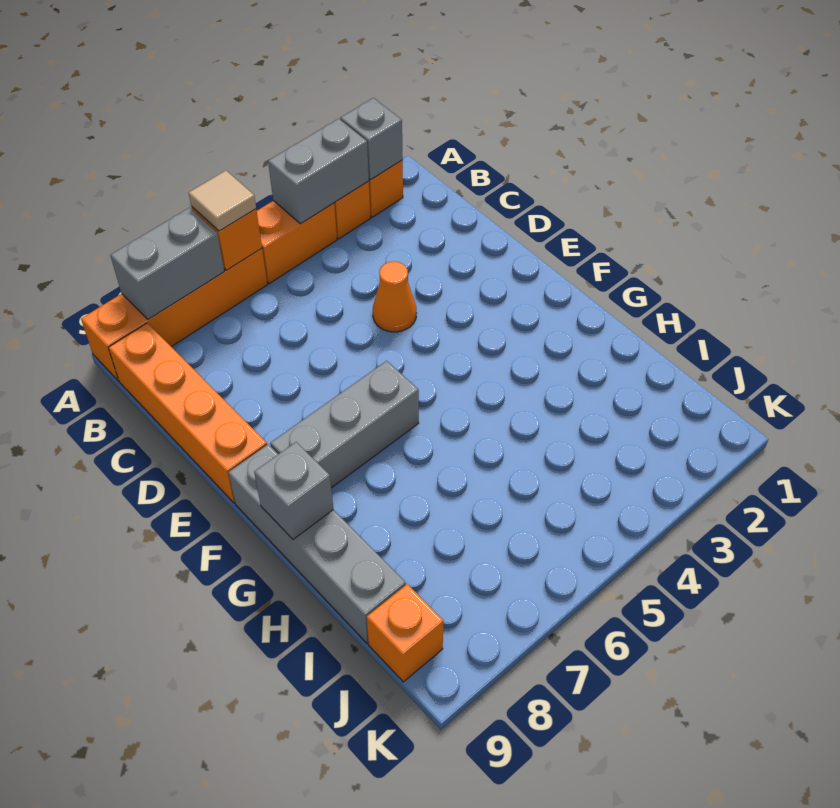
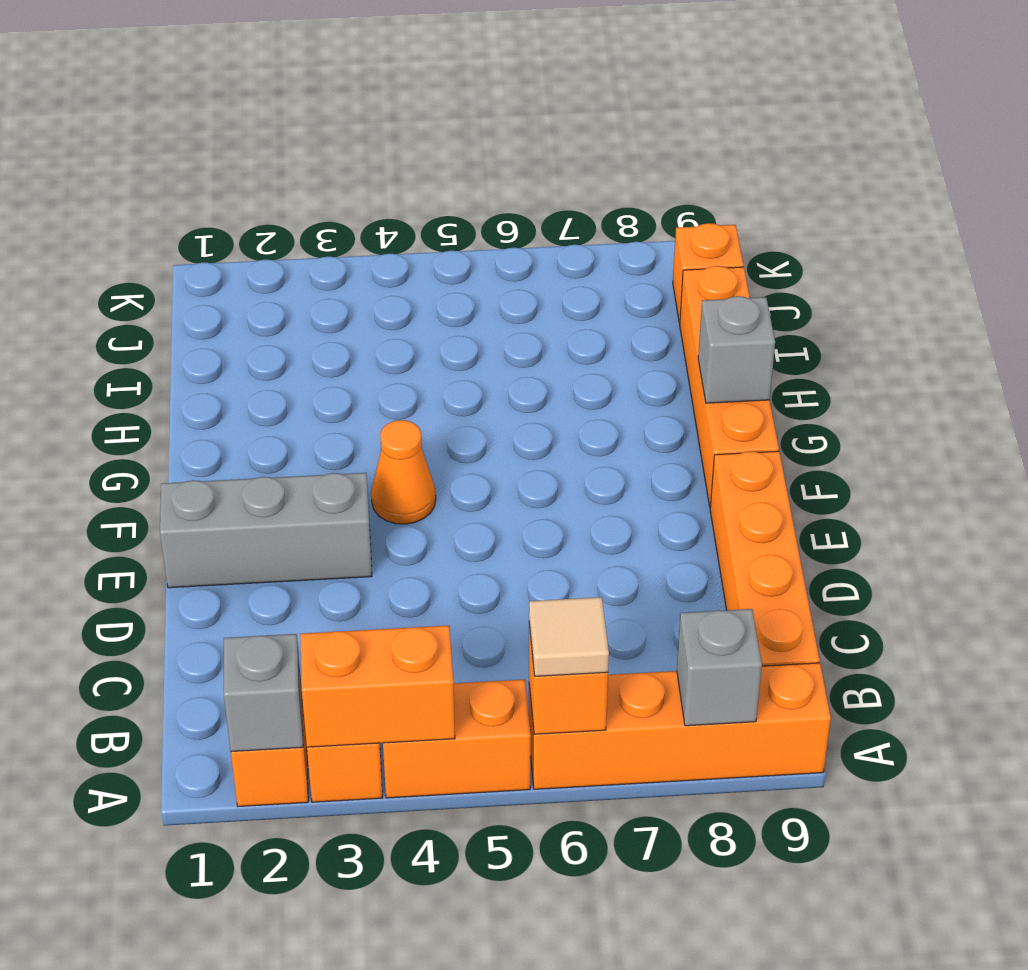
grey 1x2 brick [268,119,369,224] -> orange 1x2 brick [300,626,455,747]
grey 1x2 brick [110,208,224,319] -> grey 1x1 brick [677,609,762,726]
orange 1x1 cone [373,261,416,332] -> orange 1x1 cone moved to [371,420,436,524]
grey 1x3 brick [270,361,419,488] -> grey 1x3 brick moved to [160,473,372,588]
grey 1x4 brick [228,444,406,643] -> orange 1x4 brick [680,266,779,506]

